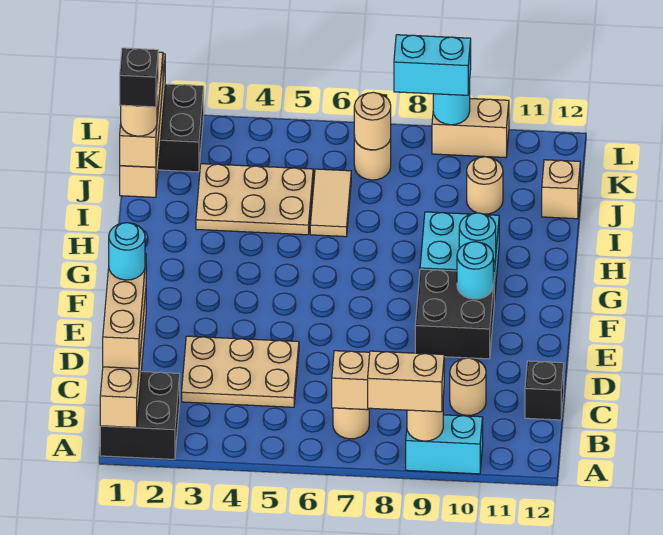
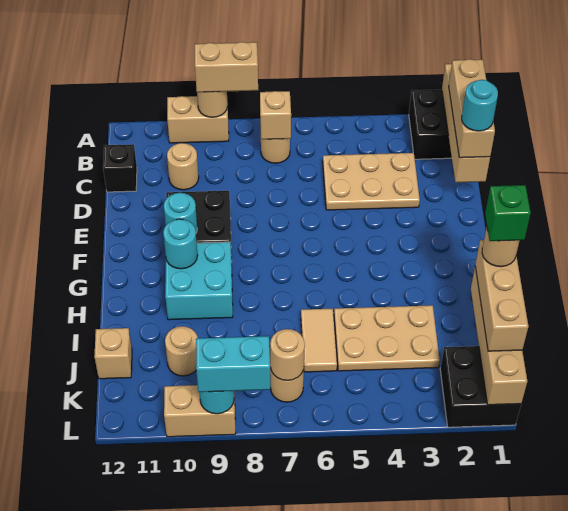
cyan 1x2 brick [406,415,483,474] -> tan 1x2 brick [167,96,229,143]
black 1x1 brick [120,48,158,107] -> green 1x1 brick [485,185,531,241]

